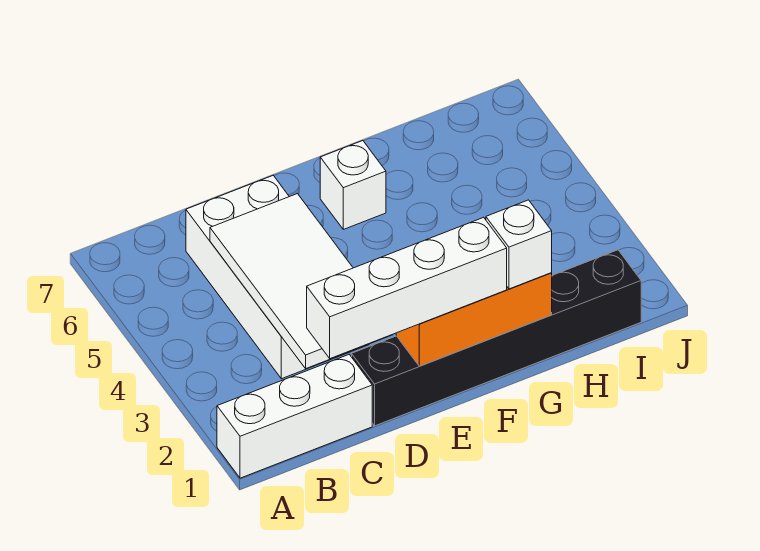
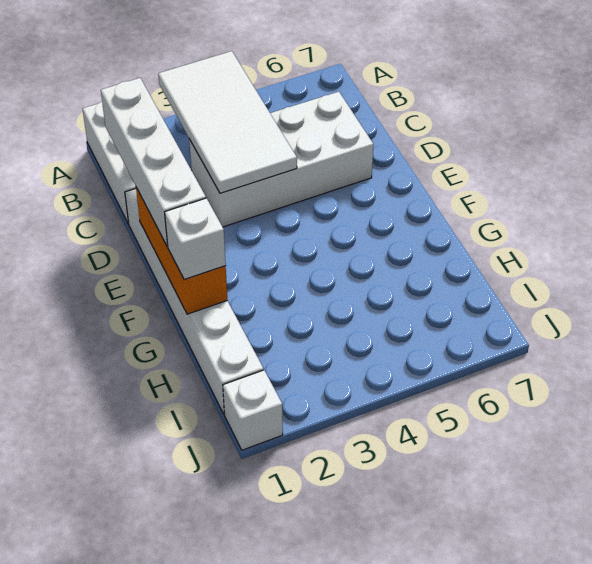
white 2x4 tile [210,194,393,368] -> white 2x4 tile turned to [158,51,297,193]
black 1x6 brick [352,250,641,426] -> white 1x6 brick [125,189,263,415]
white 1x1 brick [320,141,386,229] -> white 1x1 brick moved to [223,370,283,450]

